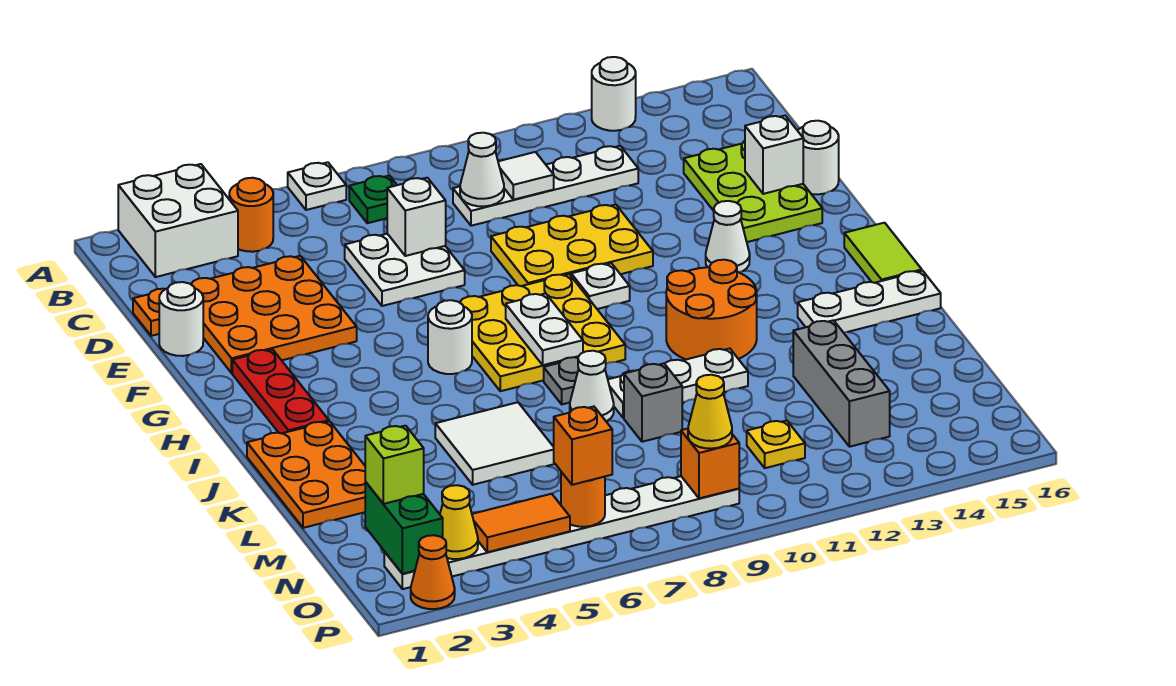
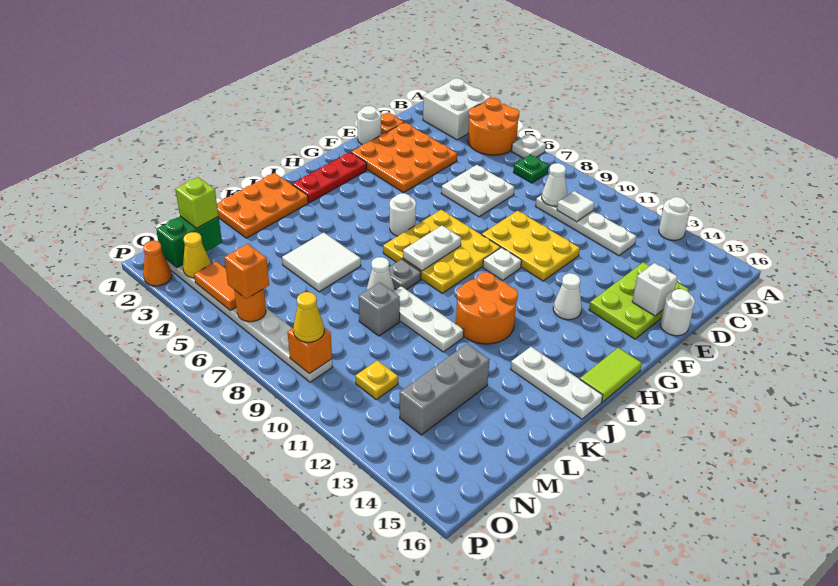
orange 1x1 round brick [229,178,273,252] -> orange 2x2 round brick [468,98,519,155]
white 1x1 brick [387,178,446,256] -> none

